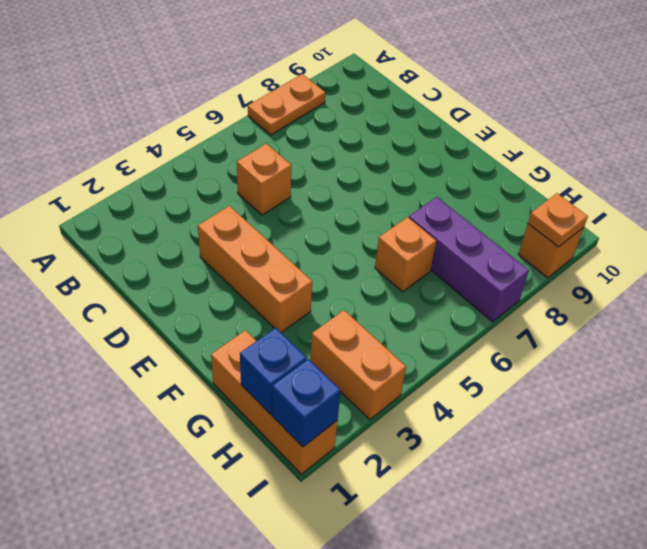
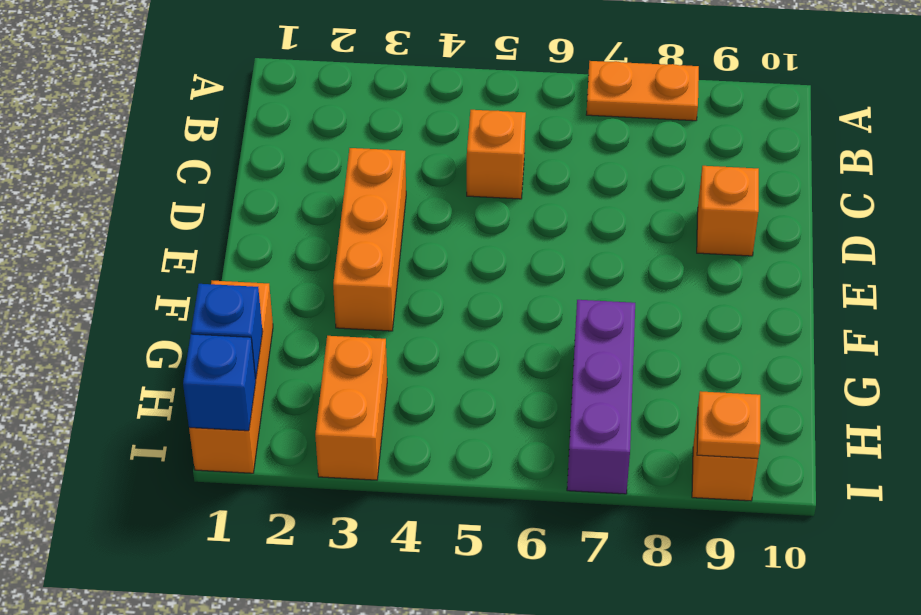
orange 1x1 brick [375,217,436,292] -> orange 1x1 brick moved to [697,166,759,256]

